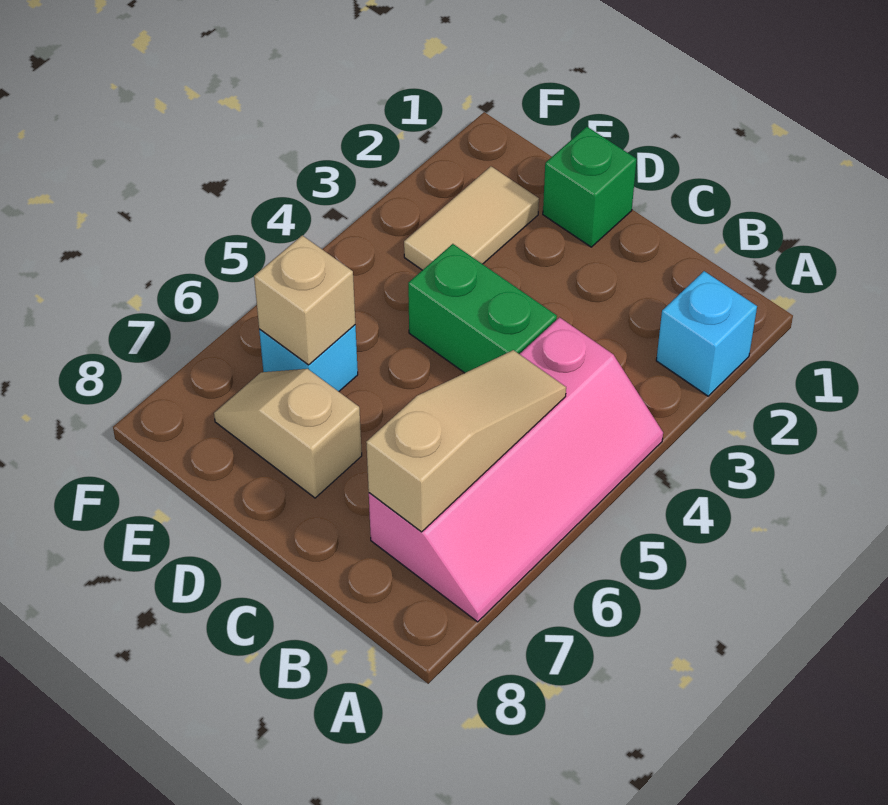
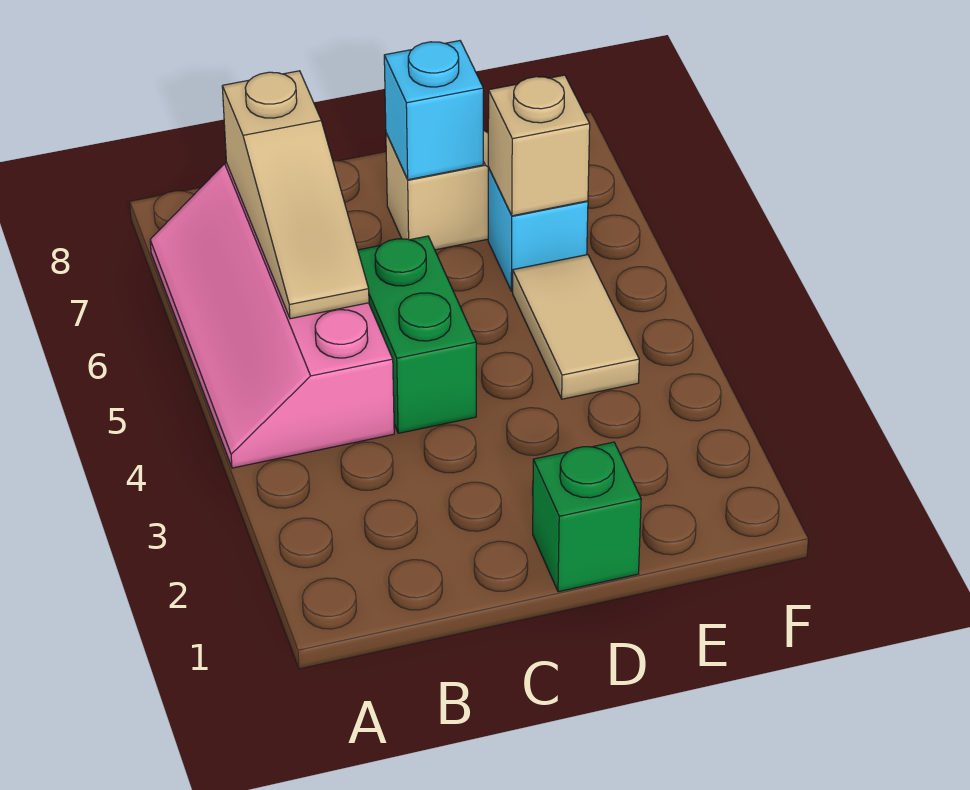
cyan 1x1 brick [656,271,757,396] -> cyan 1x1 brick moved to [384,41,483,180]
green 1x2 brick [408,244,557,373] -> green 1x2 brick turned to [358,236,476,433]
tan 1x2 tile [404,166,539,270] -> tan 1x2 tile moved to [513,255,639,399]

